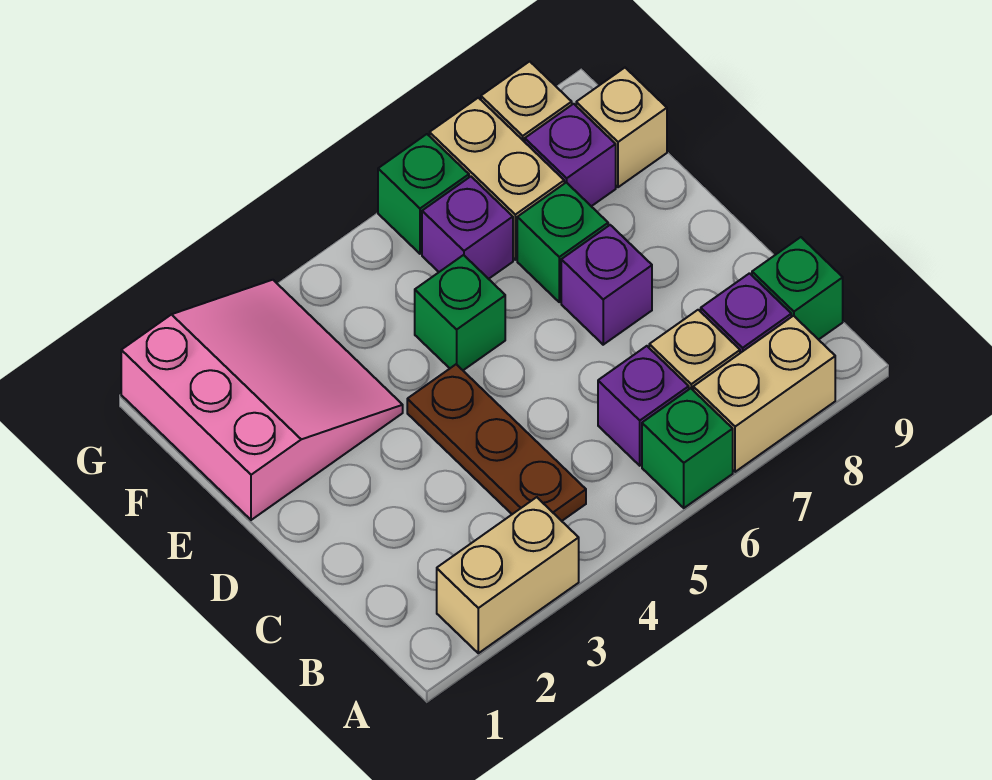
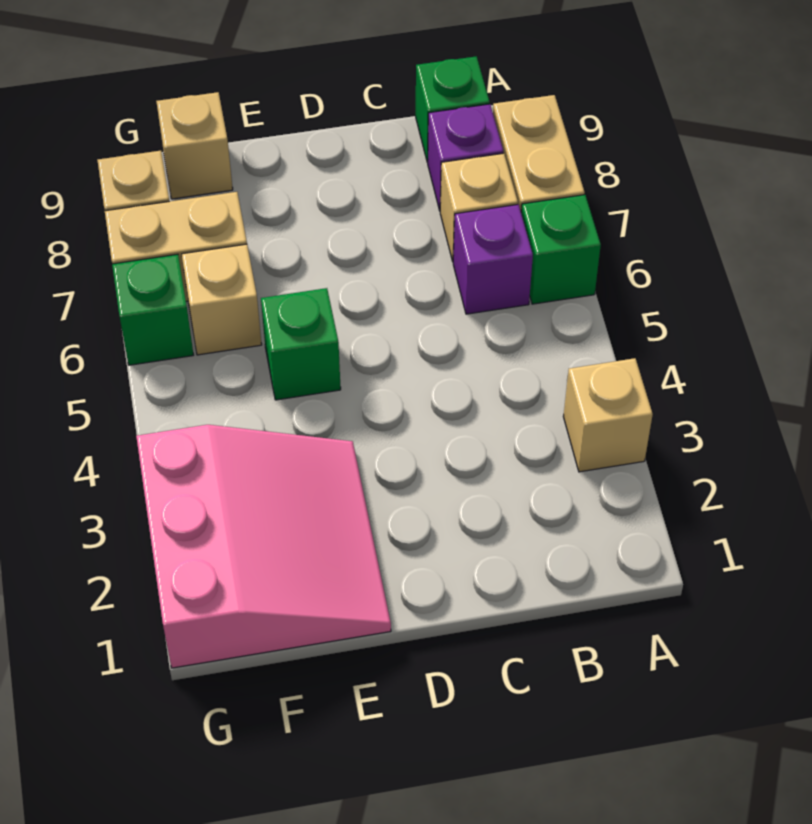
tan 1x2 brick [437,497,579,653] -> tan 1x1 brick [563,358,653,472]
brown 1x3 plate [407,364,586,521] -> none
purple 1x1 brick [561,225,652,345] -> none
pink 3x3 slope [121,280,403,520] -> pink 3x3 slope turned to [136,425,391,668]
green 1x1 brick [517,182,608,302] -> none
purple 1x1 brick [422,177,513,279] -> tan 1x1 brick [182,244,262,355]
purple 1x1 brick [525,104,616,206] -> none

